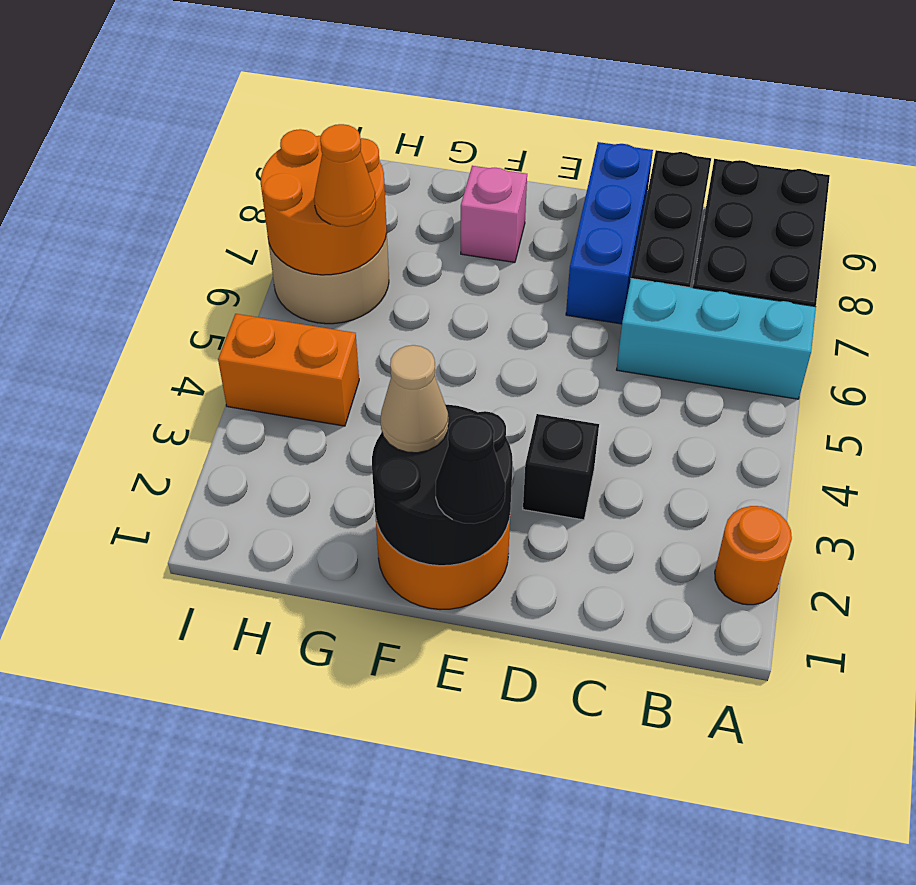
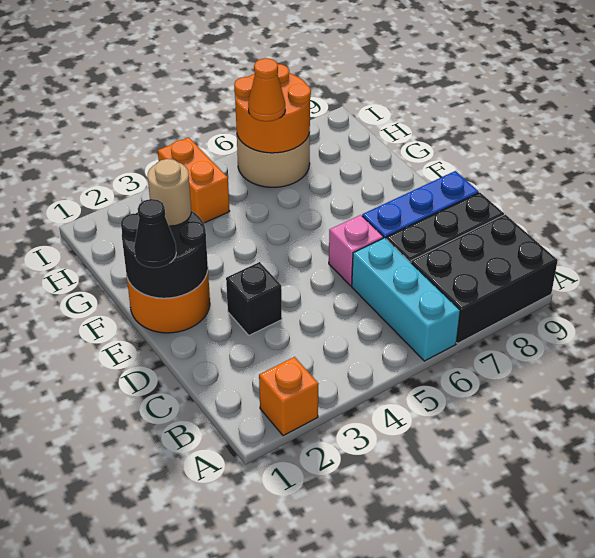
orange 1x1 round brick [715,506,792,605] -> orange 1x1 brick [259,357,318,436]
tan 1x1 cone [381,345,448,453] -> tan 1x1 round brick [148,159,191,226]
pink 1x1 brick [461,166,527,262] -> pink 1x1 brick moved to [329,215,383,286]

